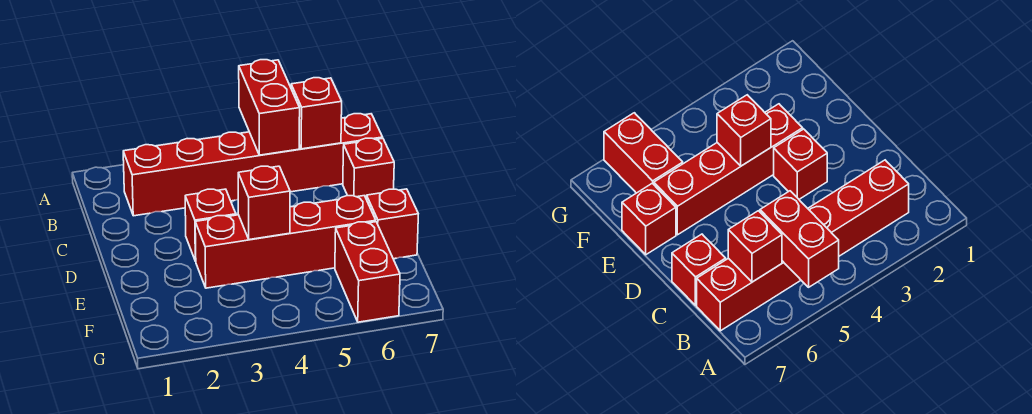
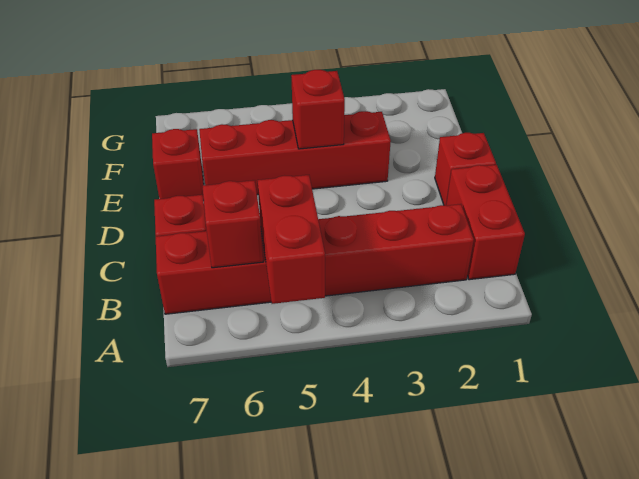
red 1x1 brick [185,189,236,261] -> red 1x1 brick moved to [435,133,496,205]
red 1x2 brick [335,222,400,322] -> red 1x2 brick moved to [446,165,525,280]

